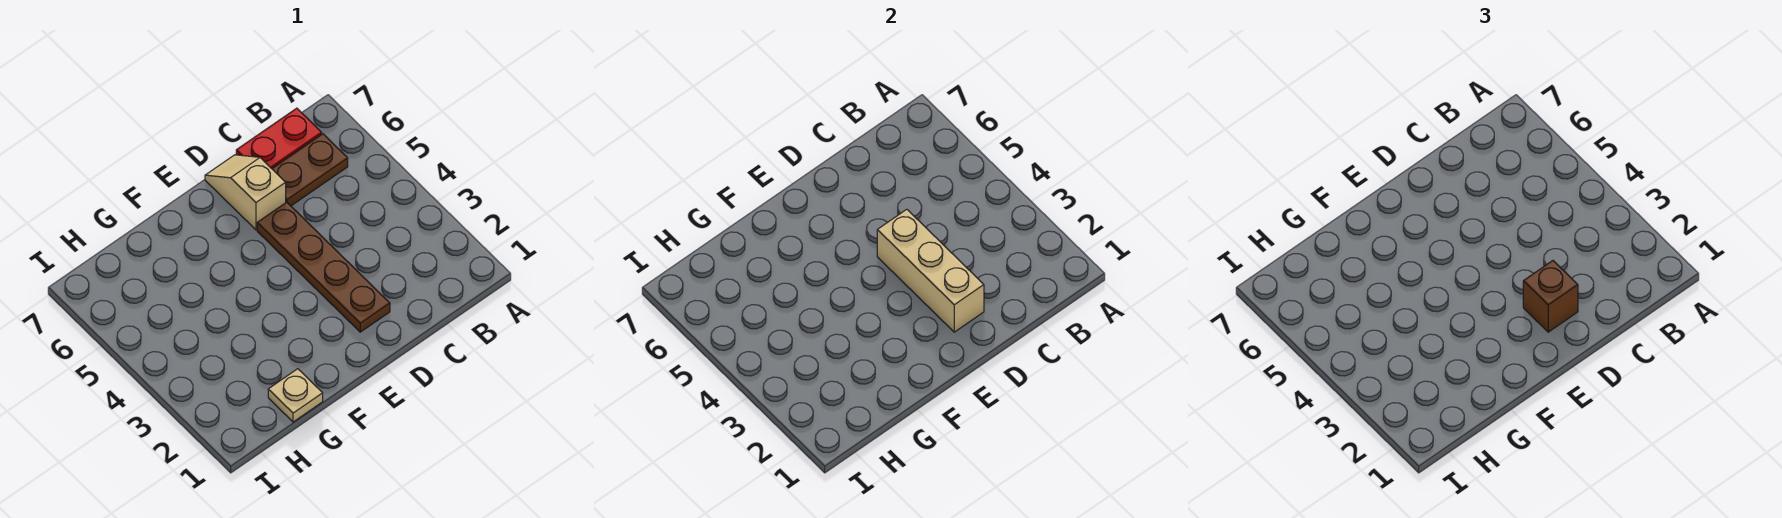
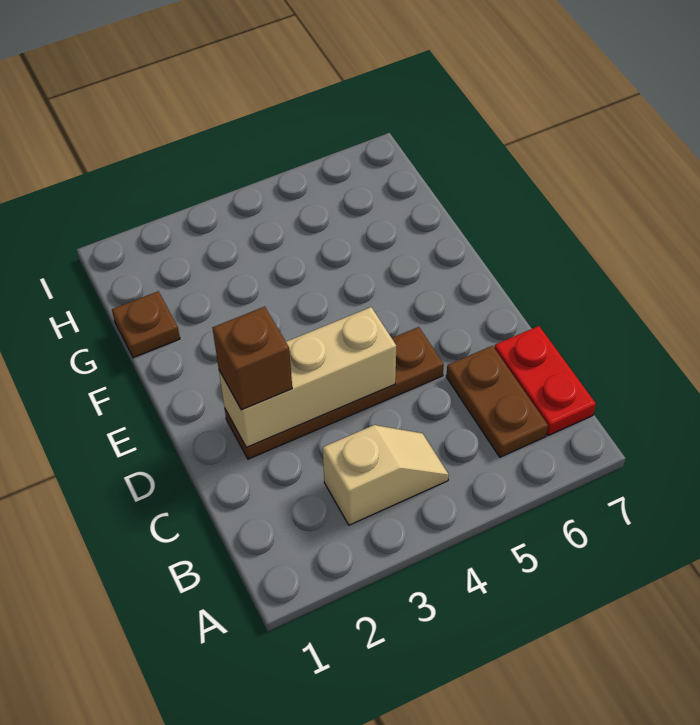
tan 1x2 slope [205,155,286,230] -> tan 1x2 slope moved to [323,425,449,525]
tan 1x1 plate [268,369,323,422] -> brown 1x1 plate [112,291,180,358]

